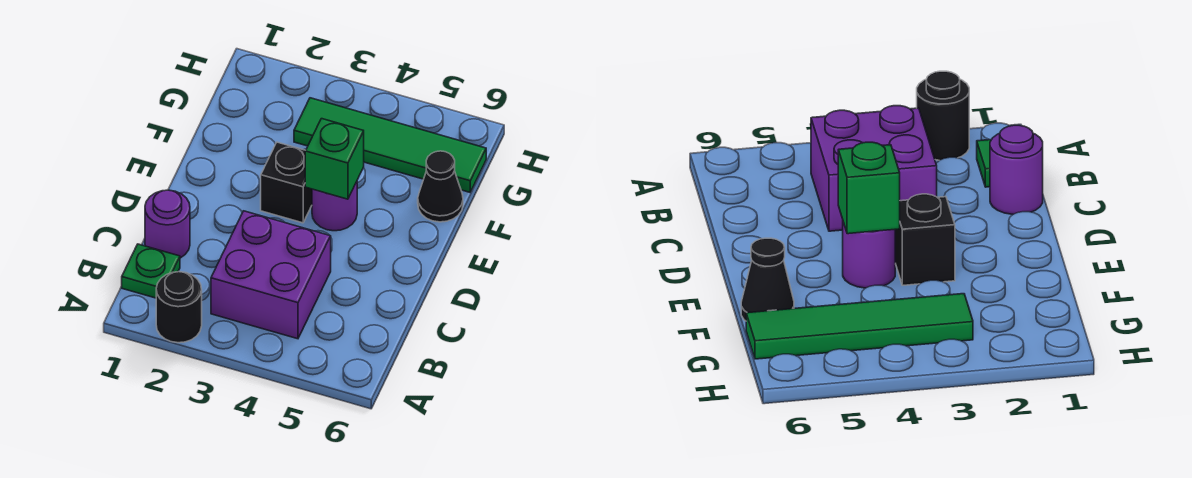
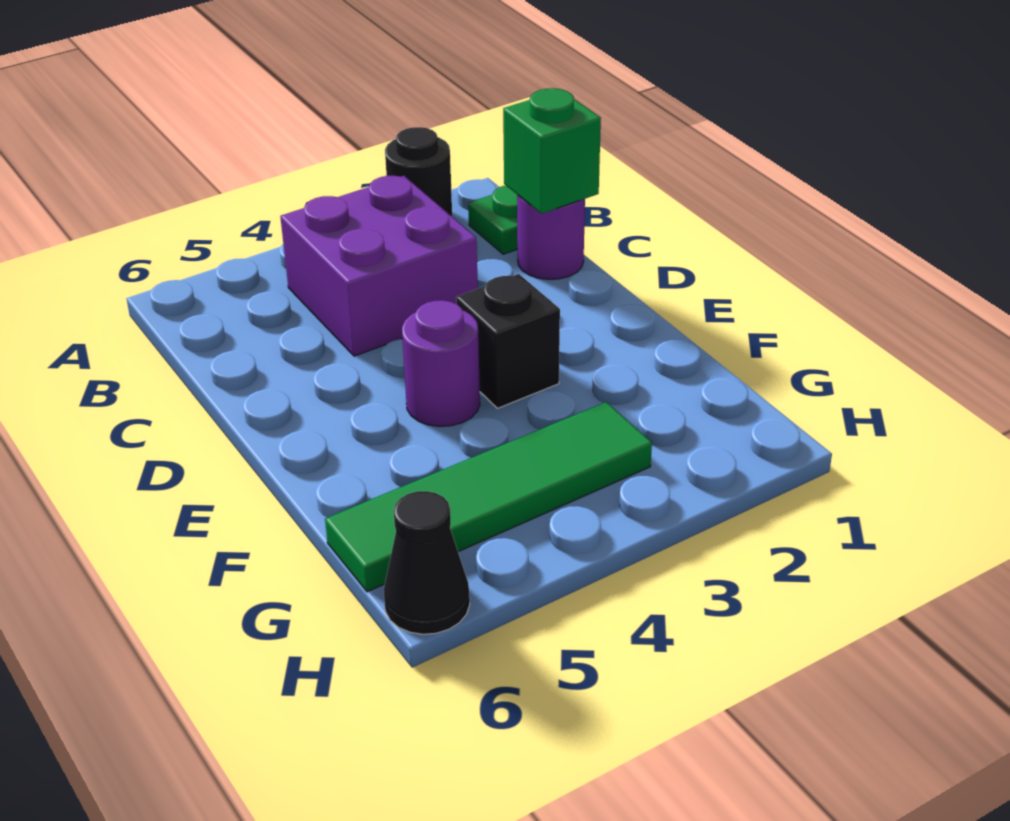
green 1x1 brick [305,119,364,199] -> green 1x1 brick moved to [503,88,601,214]
black 1x1 cone [418,151,463,222] -> black 1x1 cone moved to [384,491,470,634]

